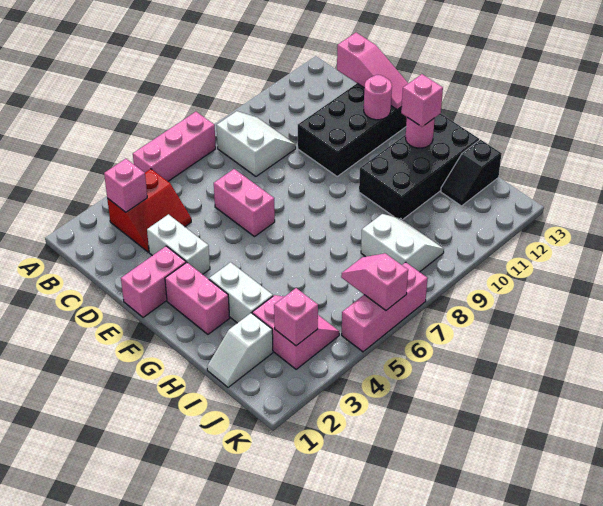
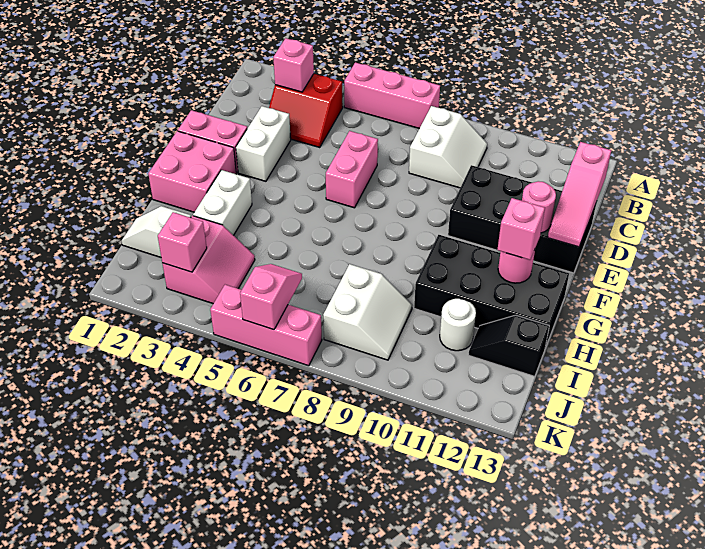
pink 1x2 brick [165,262,230,334] -> pink 2x2 brick [148,131,236,212]
none -> white 1x1 round brick [440,299,476,351]

